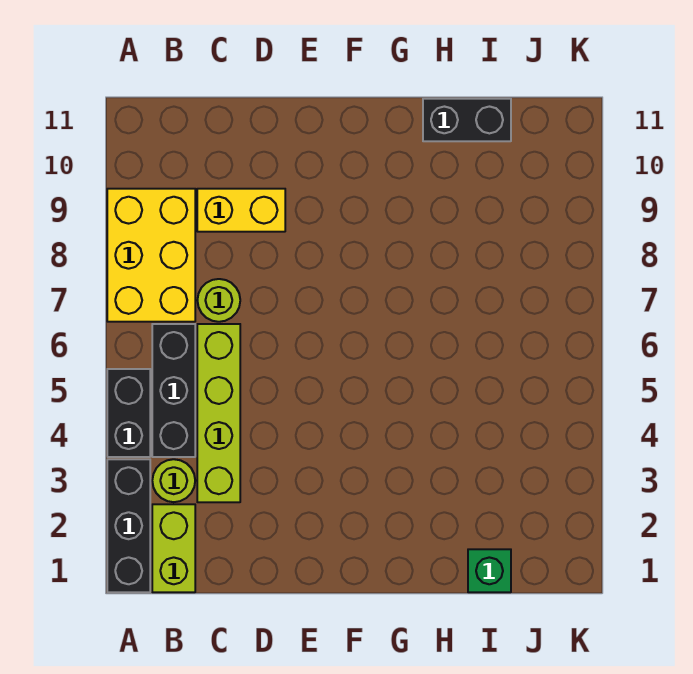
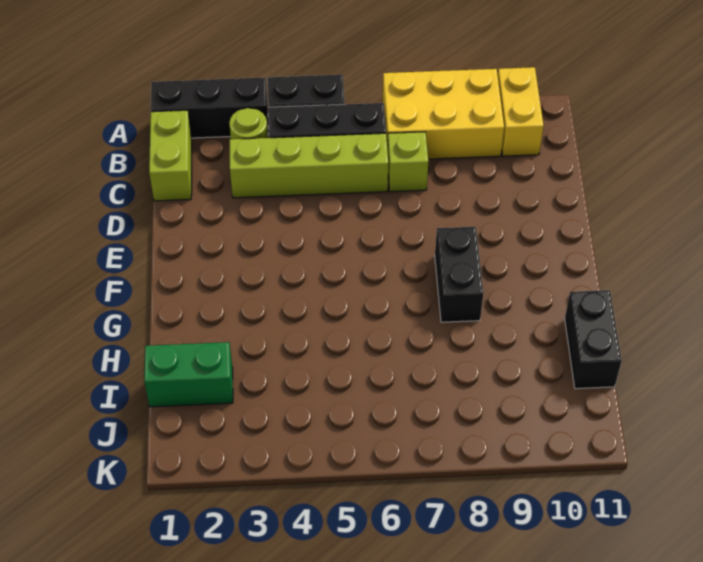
lime 1x2 brick [152,504,195,592] -> lime 1x2 brick turned to [149,110,192,201]
lime 1x1 round brick [197,279,240,322] -> lime 1x1 brick [388,132,428,192]
yellow 1x2 brick [197,189,285,232] -> yellow 1x2 brick moved to [498,67,544,156]
none -> black 1x2 brick [435,227,483,322]
green 1x1 brick [468,549,511,592] -> green 1x2 brick [144,342,233,407]

